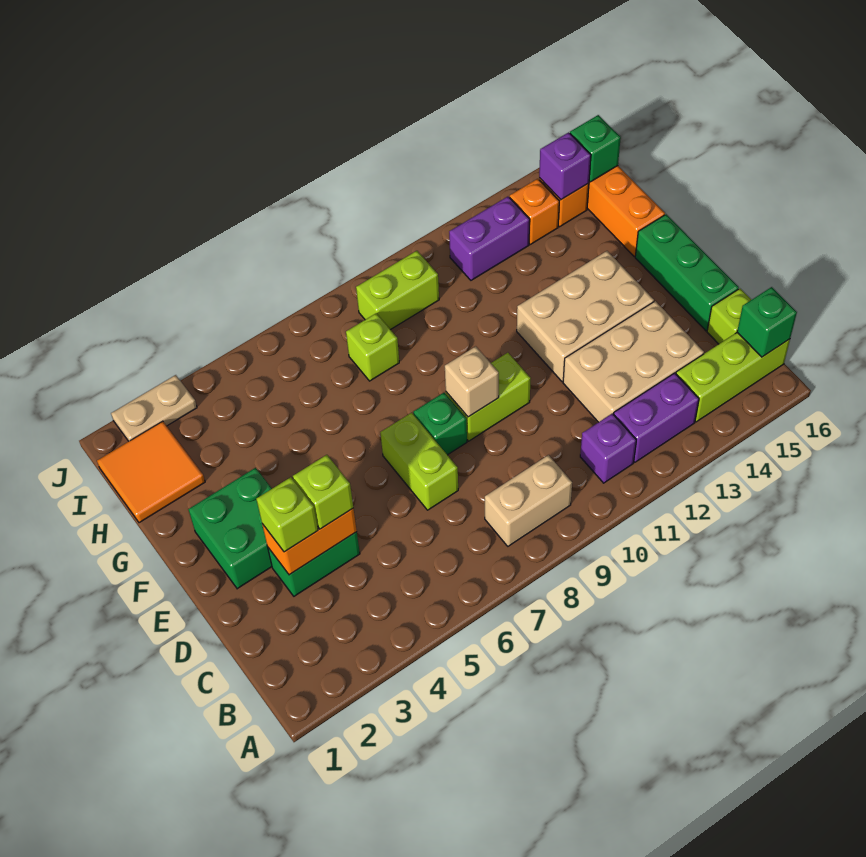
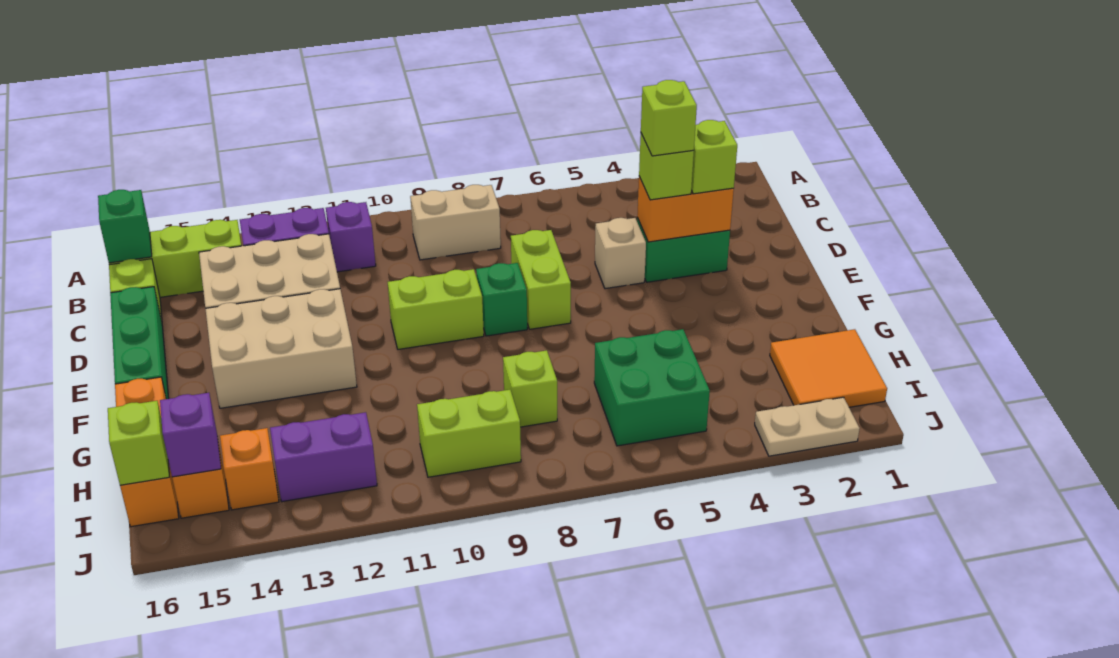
none -> lime 1x1 brick [641,80,697,156]
green 2x2 brick [188,468,272,589] -> green 2x2 brick moved to [594,329,710,446]
tan 1x1 brick [445,346,499,417] -> tan 1x1 brick moved to [595,218,646,289]
green 1x1 brick [570,115,621,182] -> lime 1x1 brick [108,401,169,485]

